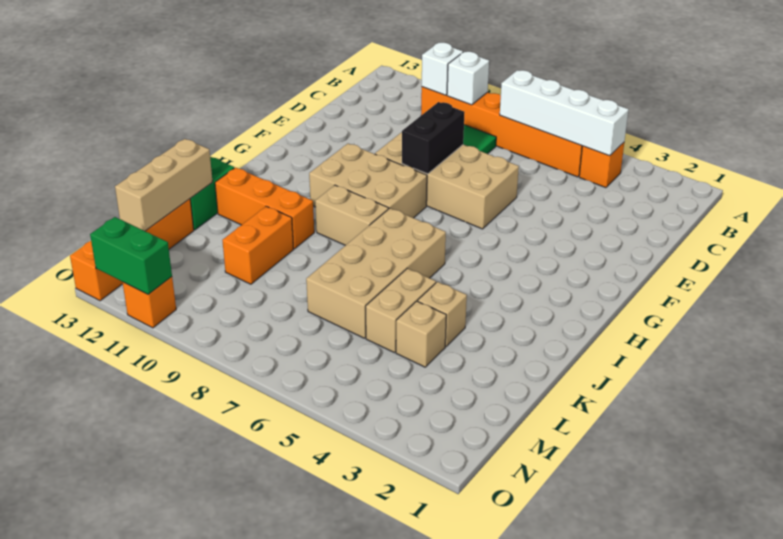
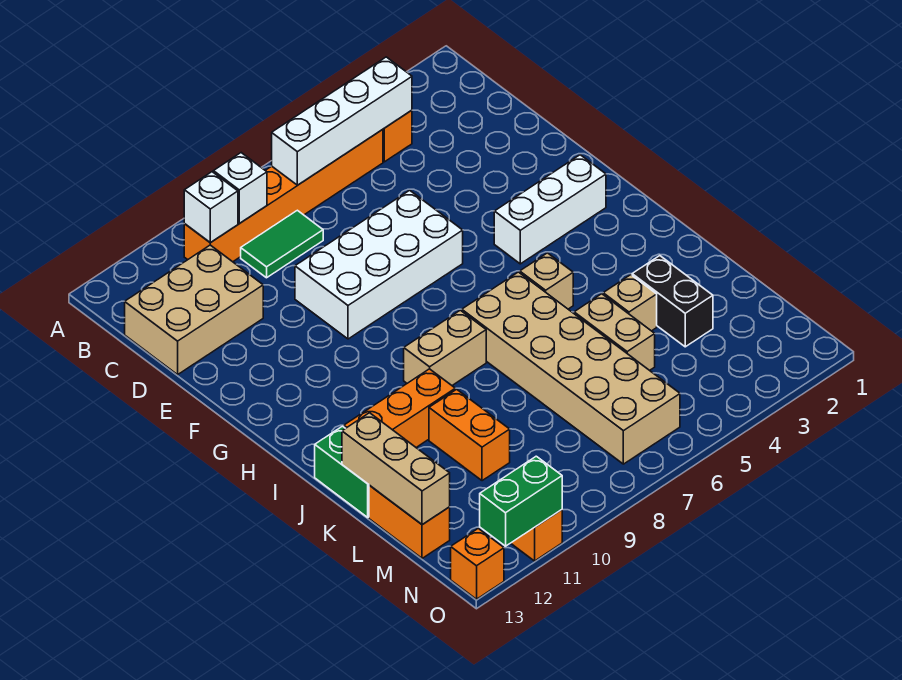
tan 2x4 brick [375,132,519,229] -> white 2x4 brick [295,190,463,339]
black 1x2 brick [402,102,465,174] -> black 1x2 brick moved to [632,256,713,347]
none -> white 1x3 brick [494,155,606,264]
tan 2x3 brick [309,144,427,218] -> tan 2x3 brick moved to [125,245,263,375]
tan 2x4 brick [306,208,446,338] -> tan 2x6 brick [462,272,680,464]
tan 1x1 brick [396,301,446,367] -> tan 1x1 brick moved to [520,253,573,309]

